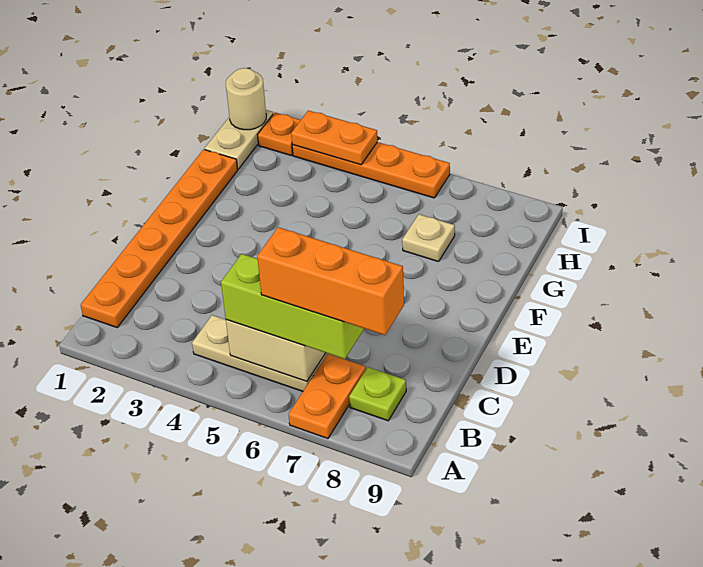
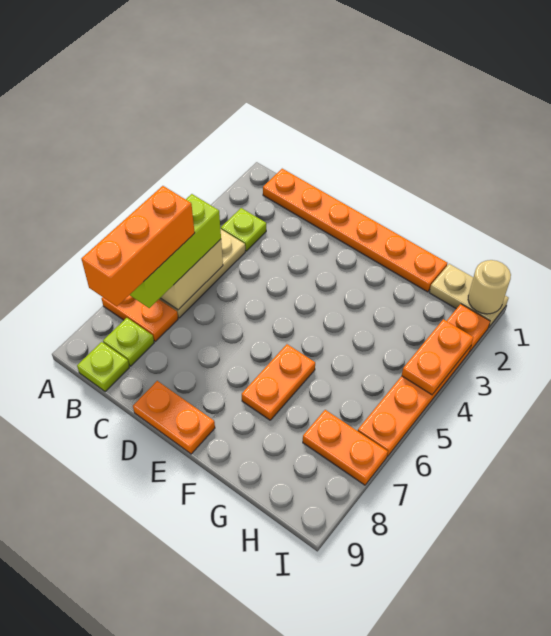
none -> lime 1x1 plate [221,208,266,251]
none -> lime 1x1 plate [77,342,129,392]
none -> orange 1x2 plate [133,381,215,454]
none -> orange 1x2 plate [242,344,315,420]
tan 1x1 plate [402,214,455,262] -> none
none -> orange 1x2 plate [303,410,388,485]

